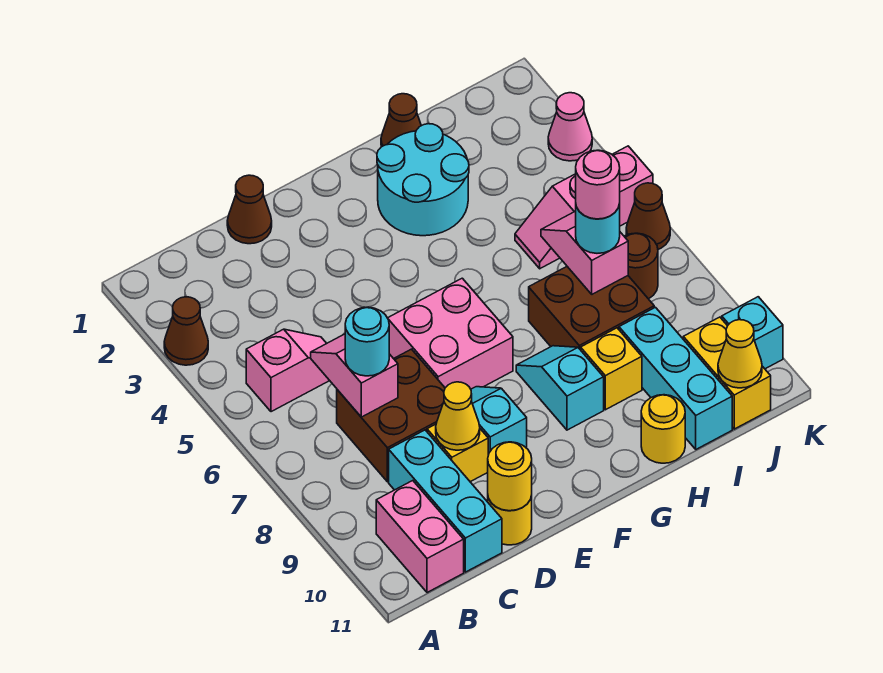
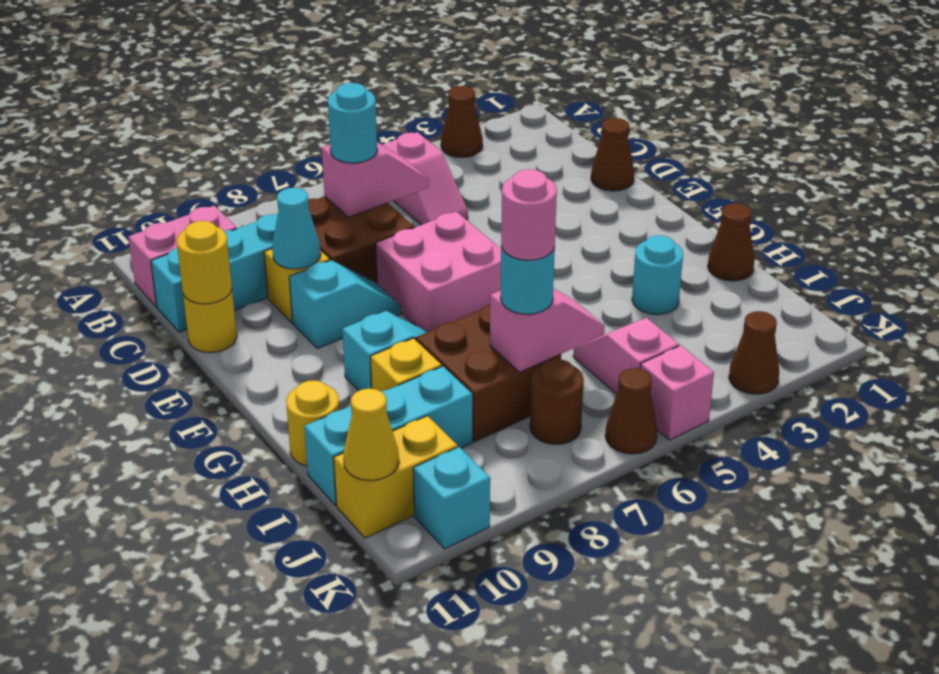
yellow 1x1 cone [436,382,480,450] -> cyan 1x1 cone [272,188,321,269]
cyan 2x2 round brick [377,124,469,236] -> cyan 1x1 round brick [632,235,683,315]
pink 1x1 cone [548,93,592,161] -> brown 1x1 cone [729,311,779,394]

